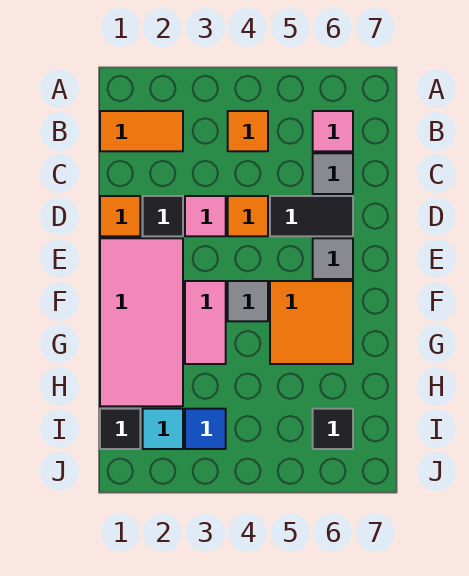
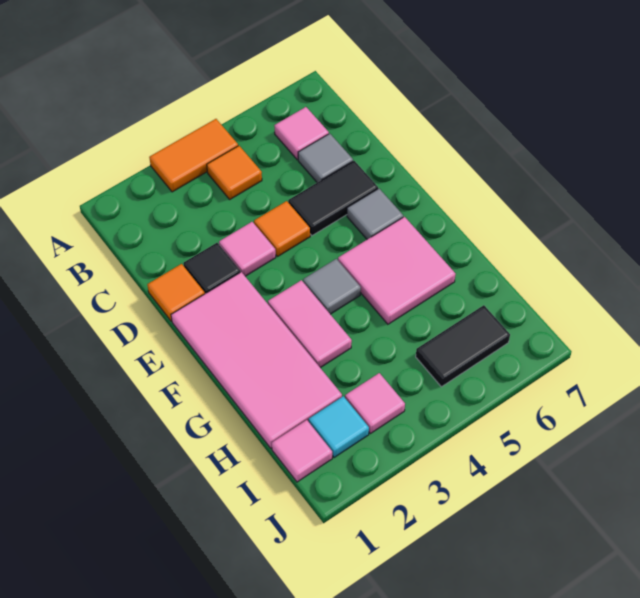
orange 1x2 tile [100,111,183,151] -> orange 1x2 tile moved to [149,119,238,192]
orange 2x2 tile [270,281,353,364] -> pink 2x2 tile [338,217,455,324]
black 1x1 tile [100,409,140,449] -> pink 1x1 tile [272,420,332,482]
blue 1x1 tile [185,409,226,449] -> pink 1x1 tile [345,373,405,434]
black 1x1 tile [313,409,353,449] -> black 1x2 tile [416,305,510,387]

